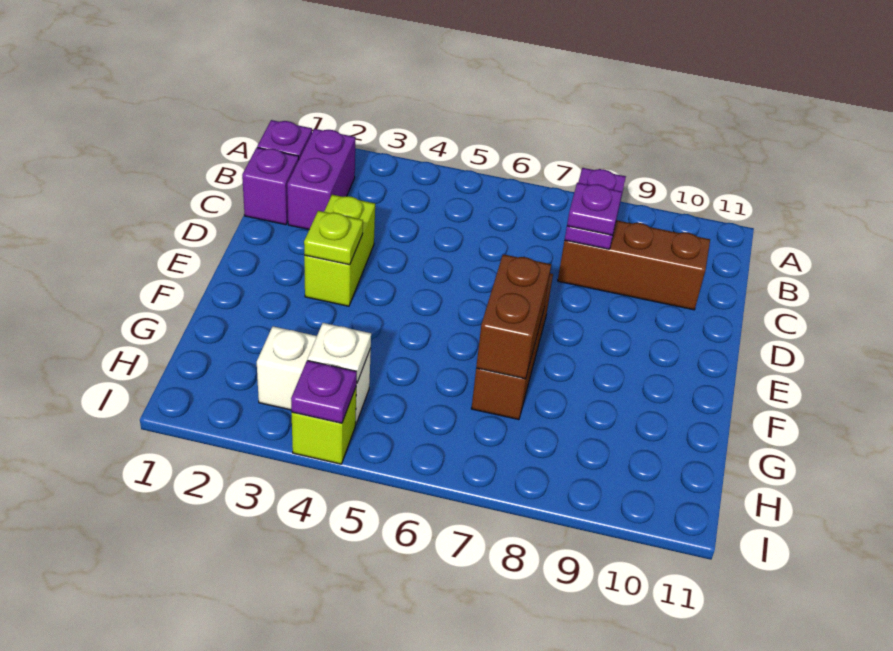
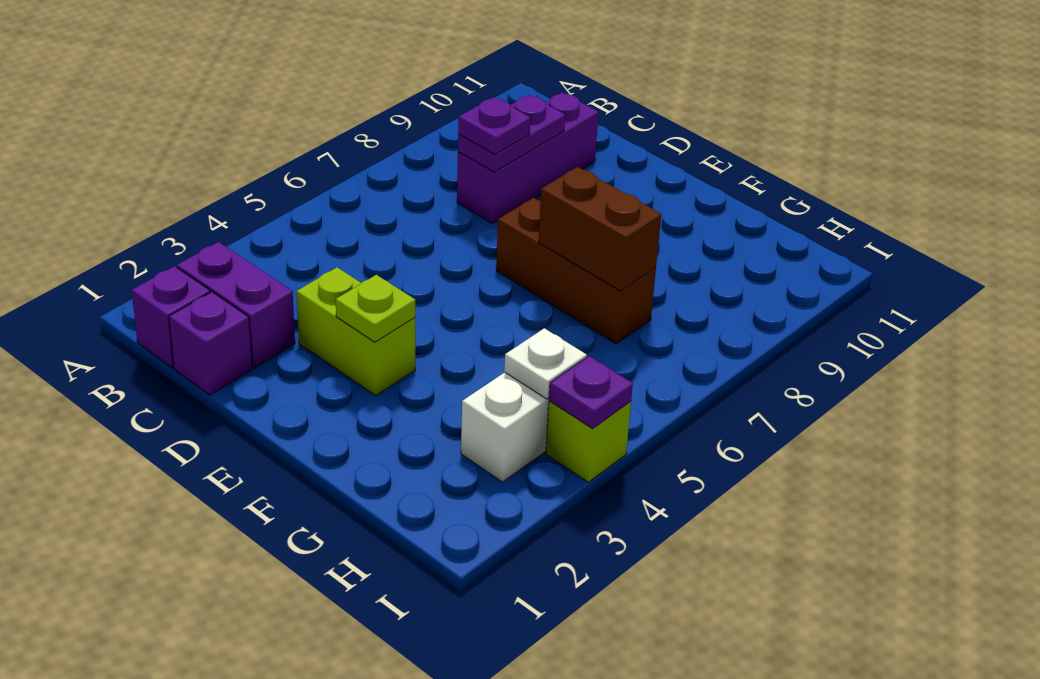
purple 1x2 plate [565,168,626,249] -> purple 1x2 plate turned to [458,95,565,172]
brown 1x3 brick [558,220,710,310] -> purple 1x3 brick [457,92,599,223]

